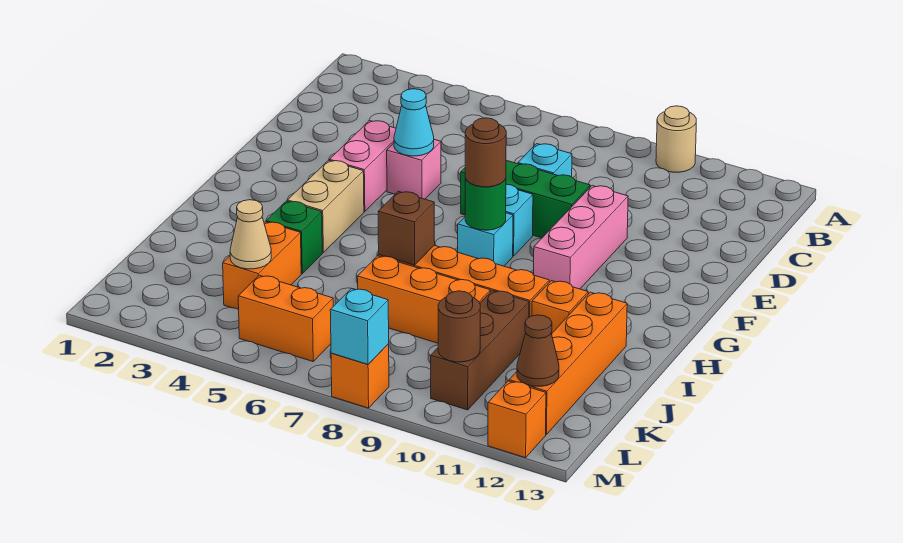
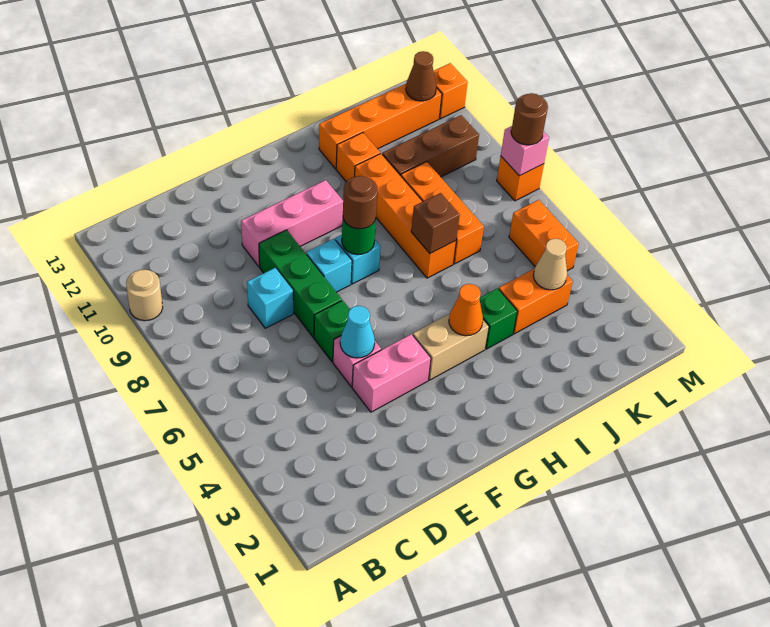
none -> green 1x1 brick [314,300,350,362]
none -> orange 1x1 cone [449,284,483,336]
brown 1x1 round brick [438,291,480,362] -> brown 1x1 round brick moved to [511,93,548,145]
cyan 1x1 brick [330,288,389,364] -> pink 1x1 brick [501,126,549,176]

